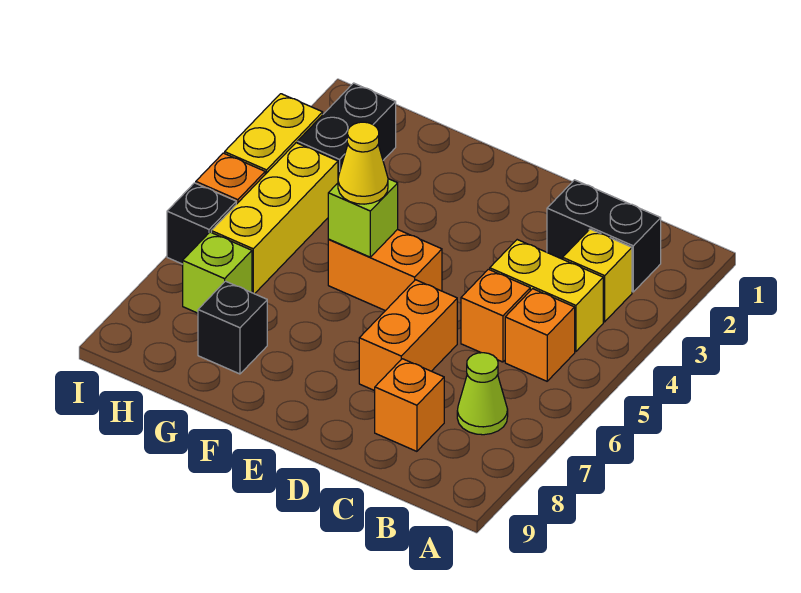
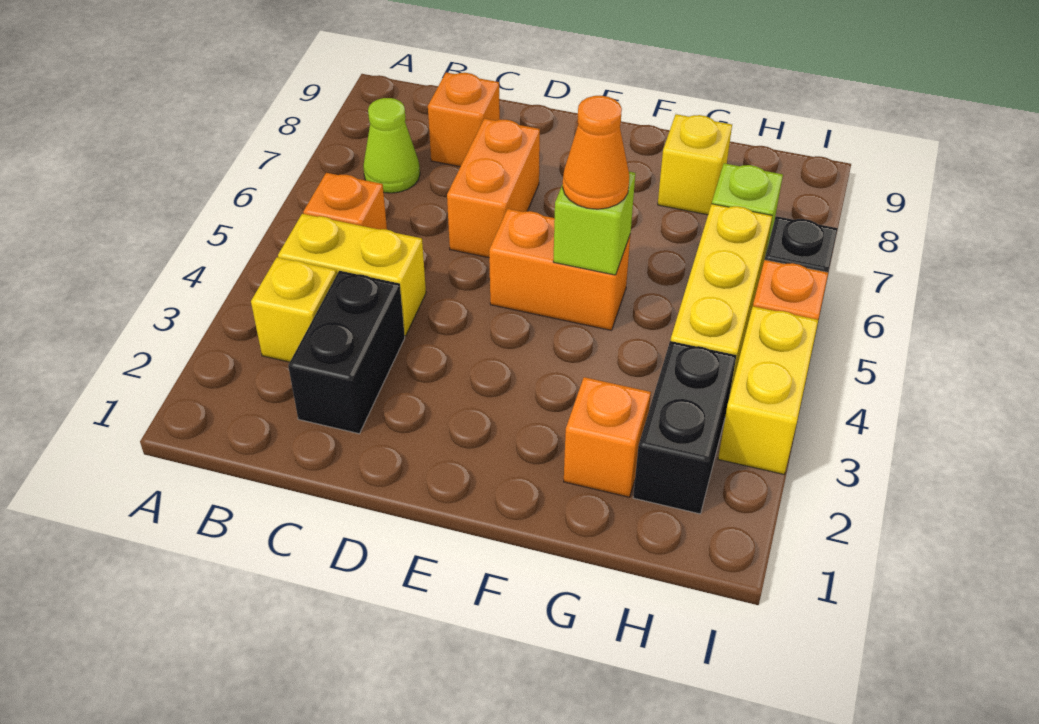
black 1x2 brick [547,180,661,292] -> black 1x2 brick turned to [288,271,405,434]
orange 1x1 brick [461,269,530,362] -> orange 1x1 brick moved to [564,377,651,497]
yellow 1x1 cone [338,122,388,204] -> orange 1x1 cone [563,96,629,209]
black 1x1 brick [198,281,267,374] -> yellow 1x1 brick [658,114,732,215]

